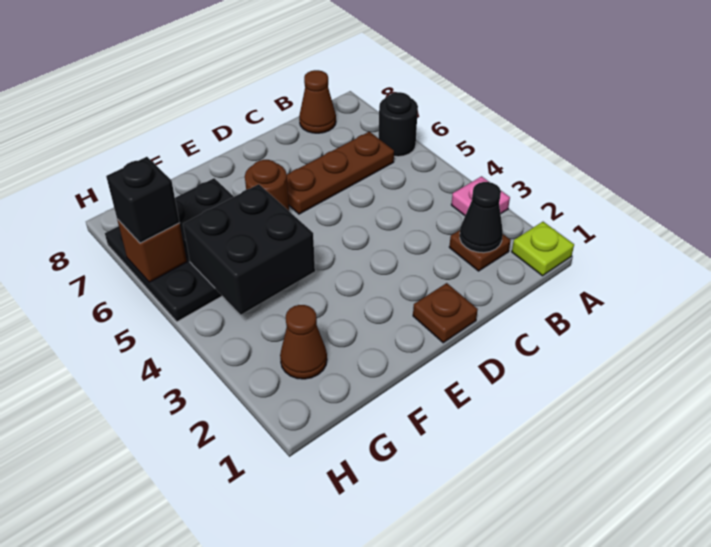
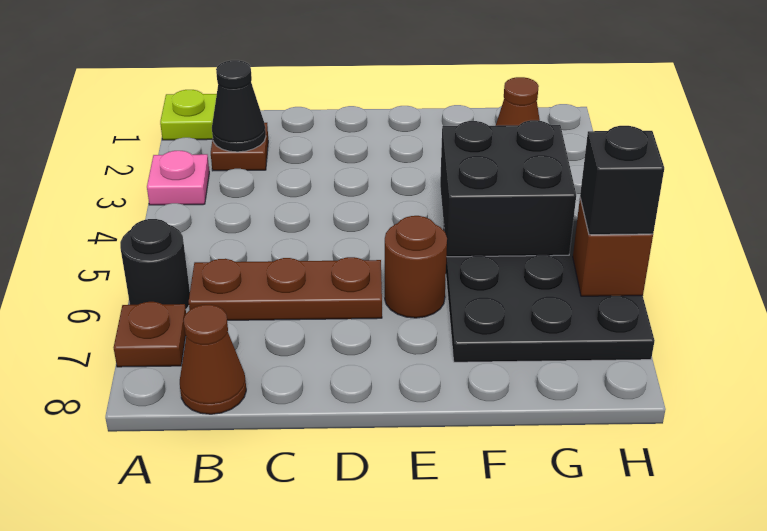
brown 1x1 plate [413,283,478,343] -> brown 1x1 plate moved to [114,302,186,367]

